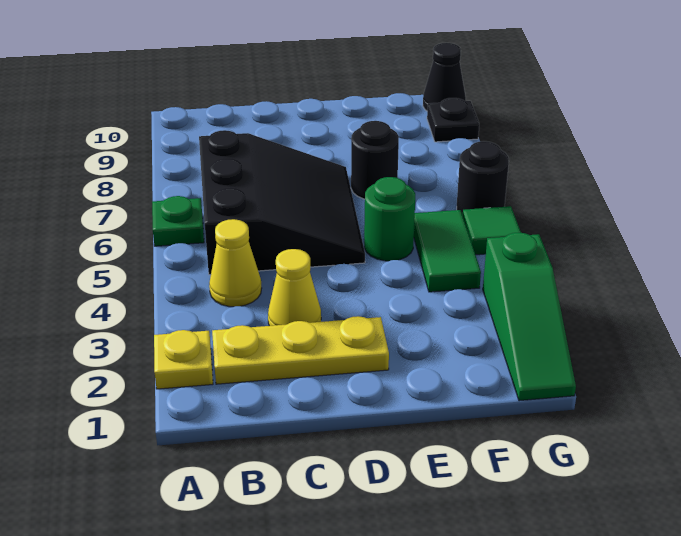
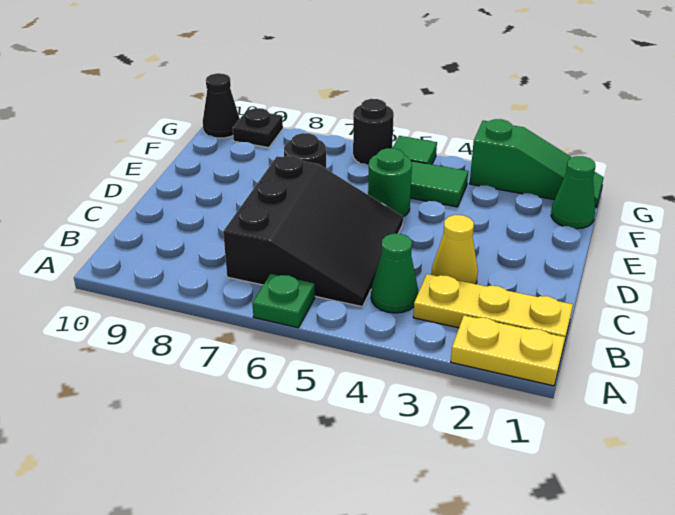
yellow 1x1 plate [154,330,213,389] -> yellow 1x2 plate [451,315,565,386]
yellow 1x3 plate [212,316,389,384] -> yellow 1x3 plate turned to [413,274,573,344]
yellow 1x1 cone [209,219,262,307] -> green 1x1 cone [371,234,418,313]
black 3x3 slope [199,130,365,275] -> black 3x3 slope turned to [223,156,403,307]
none -> green 1x1 cone [551,156,595,229]

